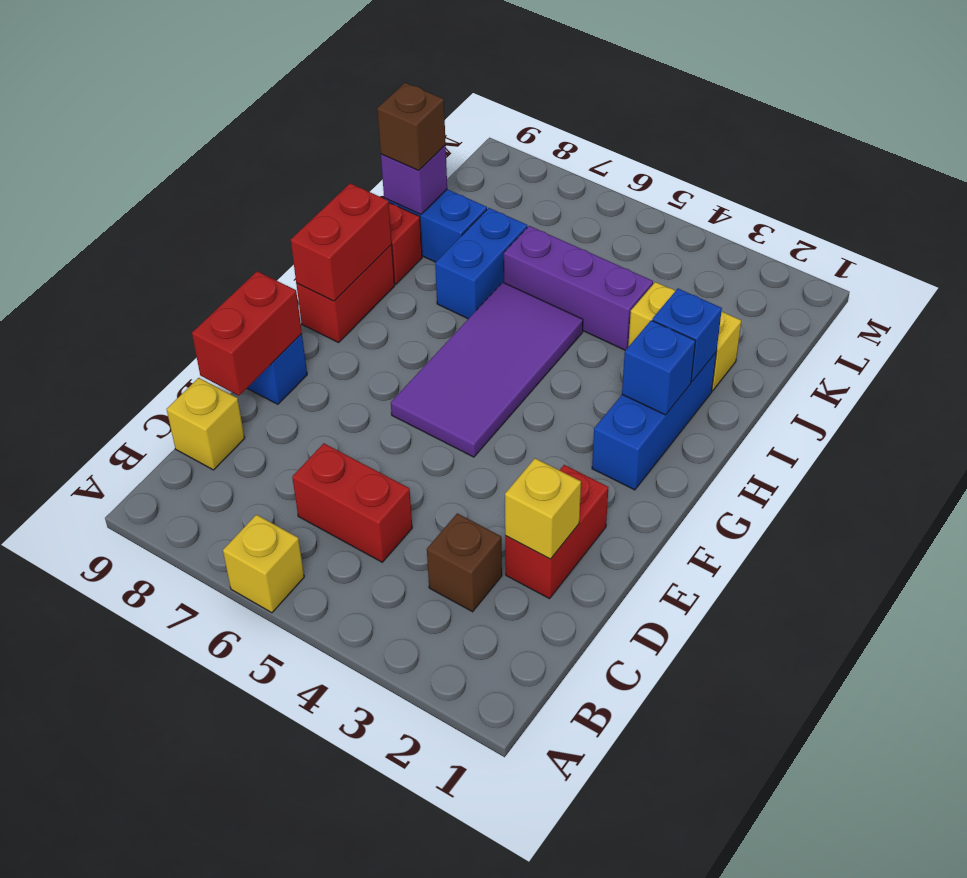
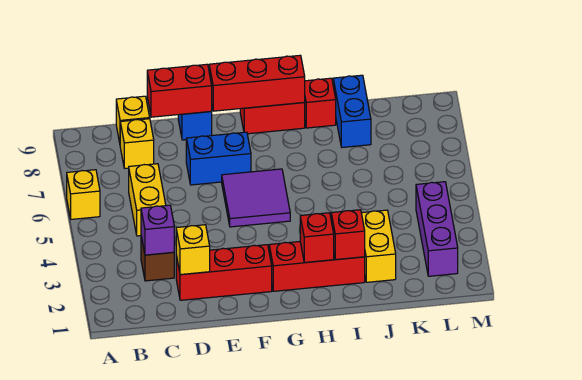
red 1x2 brick [292,443,412,562] -> yellow 1x2 brick [129,164,166,236]
none -> yellow 1x1 brick [120,119,154,168]
red 1x2 brick [505,465,608,599] -> red 1x3 brick [176,245,272,300]
purple 2x4 tile [391,282,583,457] -> purple 2x2 tile [222,169,290,227]
blue 1x3 brick [592,353,716,490] -> red 1x3 brick [269,242,365,291]
red 1x2 brick [291,183,392,301] -> red 1x3 brick [209,55,305,111]
blue 1x1 brick [622,320,695,415] -> red 1x1 brick [300,213,334,263]
blue 1x1 brick [652,289,722,382] -> red 1x1 brick [331,210,365,260]
blue 1x2 brick [435,208,527,319] -> blue 1x2 brick moved to [186,132,251,185]
purple 1x3 brick [504,226,653,350] -> purple 1x3 brick moved to [416,182,458,276]
purple 1x1 brick [381,145,447,215] -> purple 1x1 brick moved to [141,205,174,255]
brown 1x1 brick [377,83,446,170] -> none

